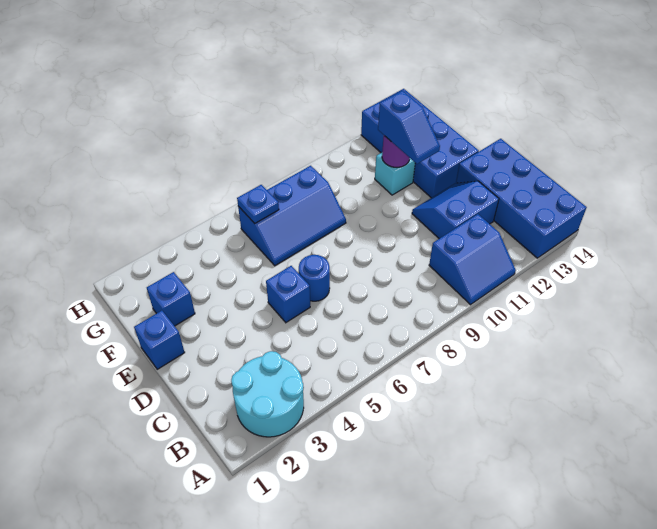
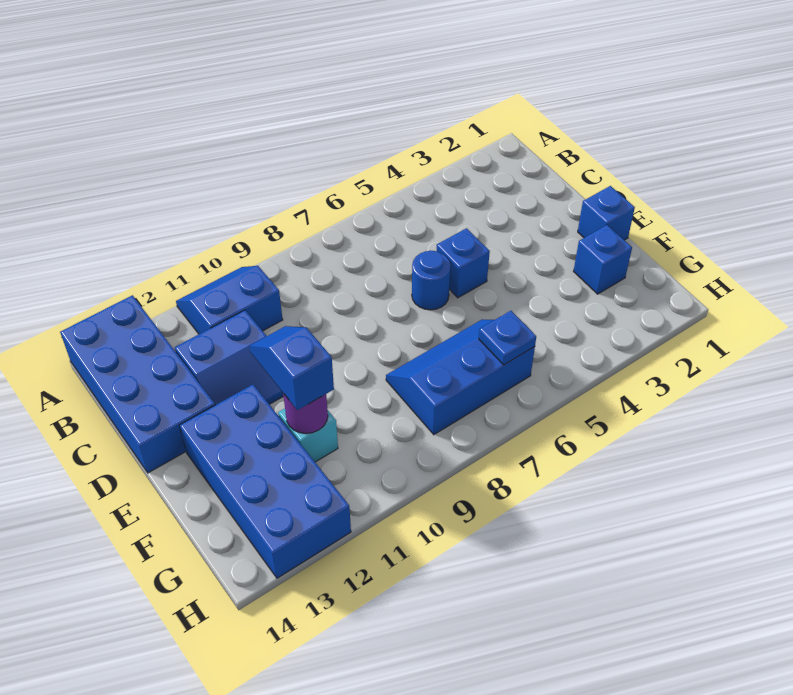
cyan 2x2 round brick [231,351,304,437] -> none

